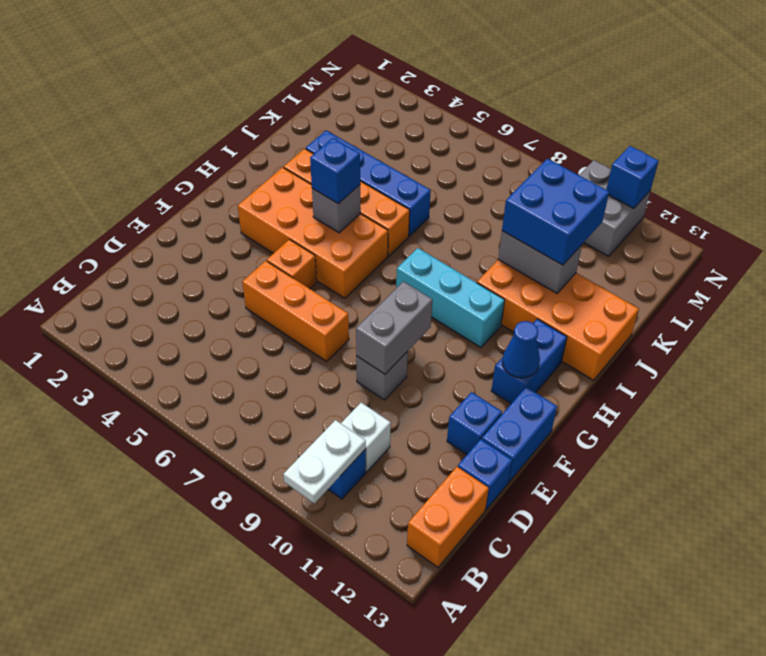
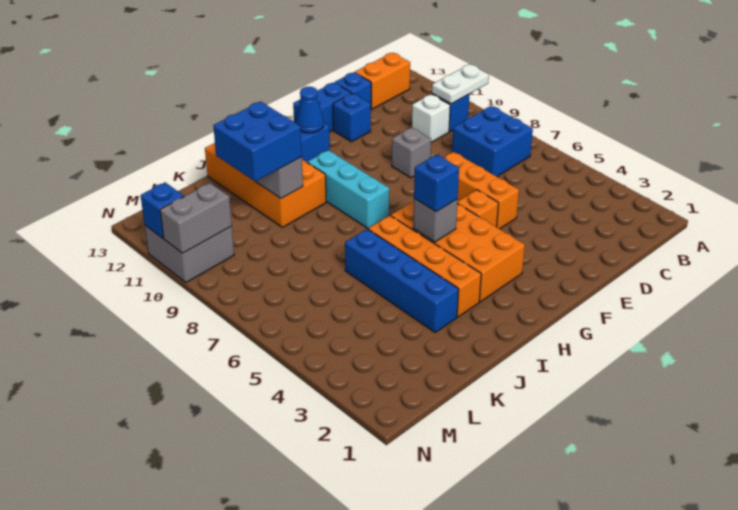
none -> blue 2x2 brick [452,106,533,177]
grey 1x2 brick [356,281,432,374] -> grey 1x2 brick moved to [160,183,232,253]

